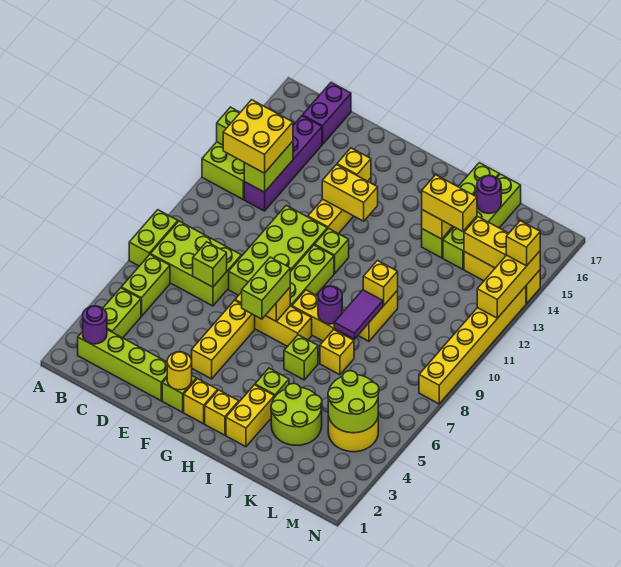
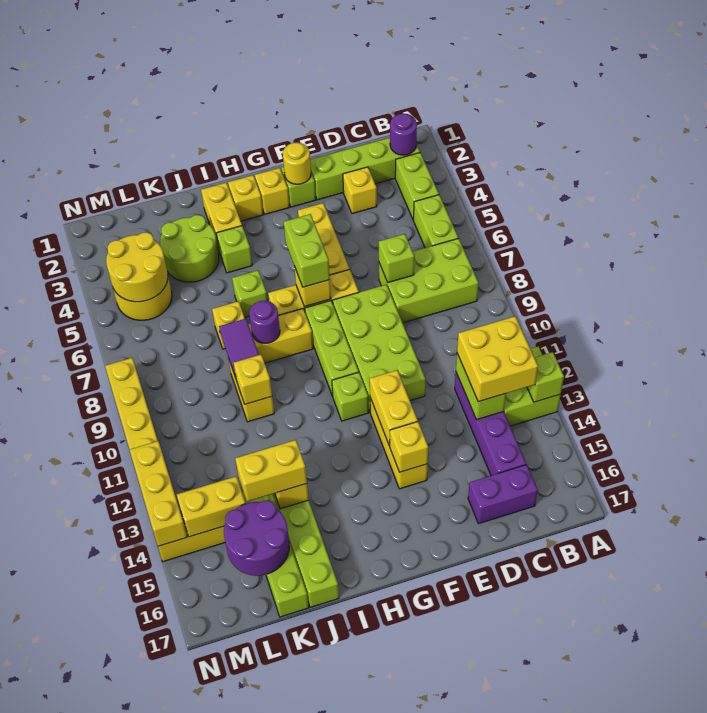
lime 1x2 brick [129,210,178,266] -> none
purple 1x2 brick [303,83,351,144] -> purple 1x2 brick turned to [468,465,538,524]
yellow 1x2 brick [322,165,378,221] -> yellow 1x2 brick turned to [370,370,418,446]
purple 1x1 round brick [477,175,501,213] -> purple 2x2 round brick [224,500,289,576]
lime 2x2 round brick [328,370,379,433] -> yellow 2x2 round brick [106,232,168,302]
yellow 1x1 brick [506,221,540,266] -> yellow 1x1 brick moved to [343,167,377,214]

